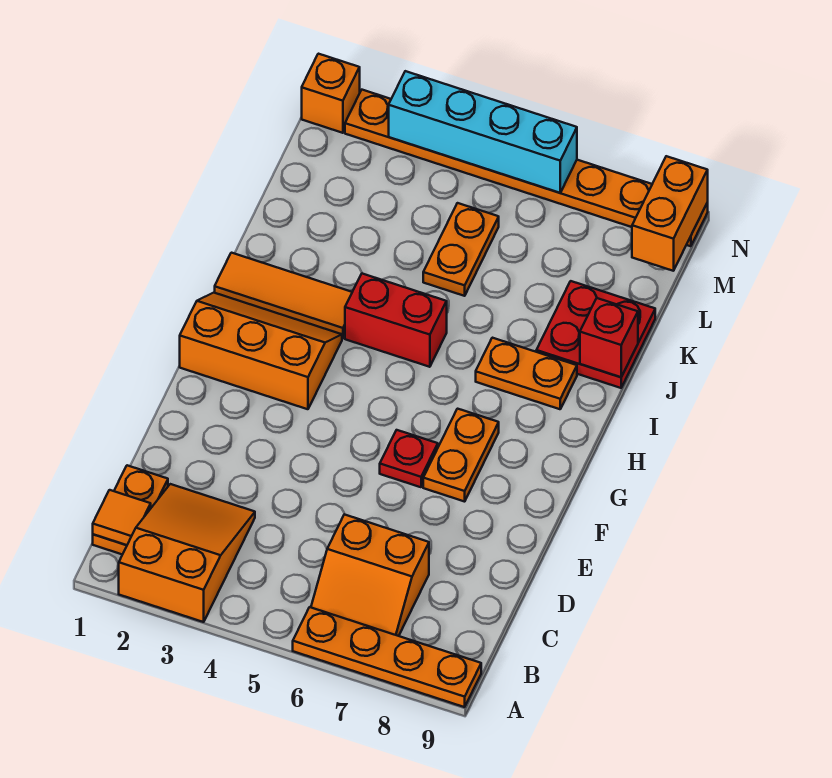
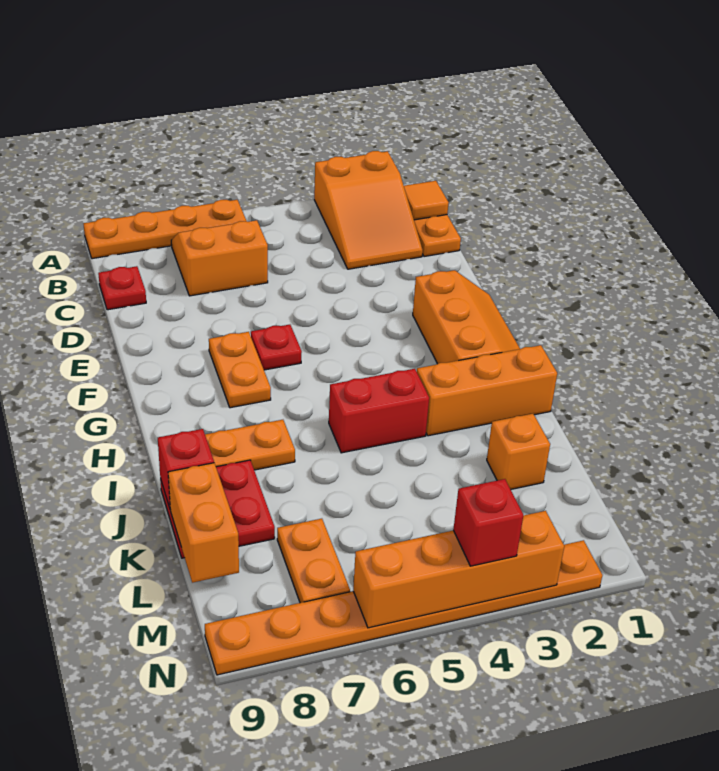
none -> red 1x1 plate [98,266,146,310]
orange 2x3 slope [180,293,342,409] -> orange 2x3 slope turned to [413,270,520,364]
orange 1x3 tile [215,253,352,338] -> orange 1x3 brick [417,345,557,436]
orange 1x2 plate [423,203,499,296] -> orange 1x2 plate moved to [277,519,350,603]
orange 1x2 brick [632,156,708,271] -> orange 1x2 brick moved to [168,463,239,583]
orange 1x1 brick [302,54,360,133] -> orange 1x1 brick moved to [487,414,550,489]
cyan 1x4 brick [389,71,577,193] -> orange 1x4 brick [353,511,564,628]
none -> red 1x1 brick [453,479,523,566]

